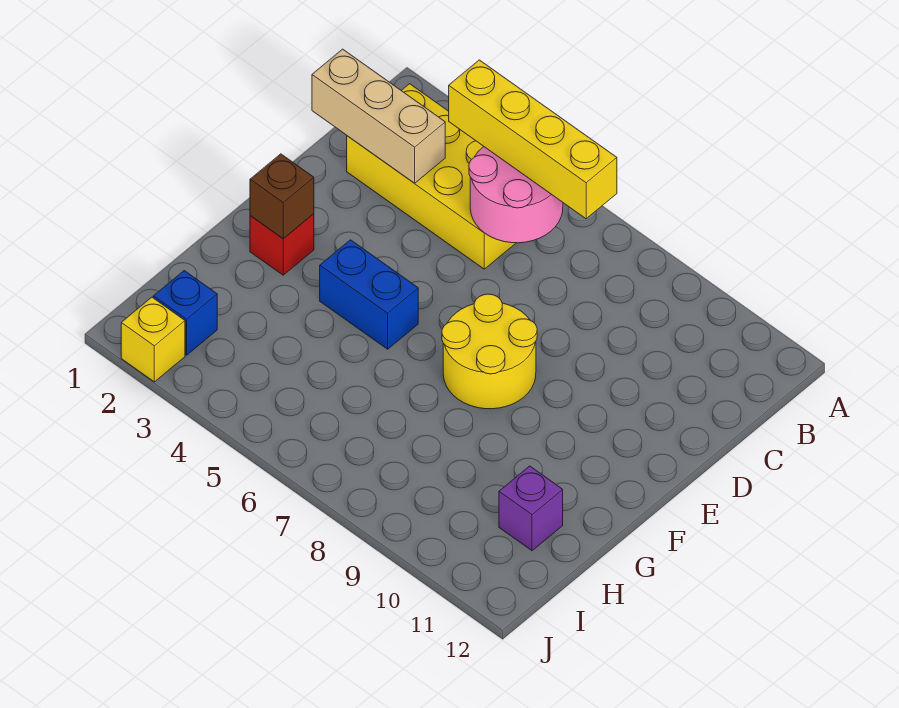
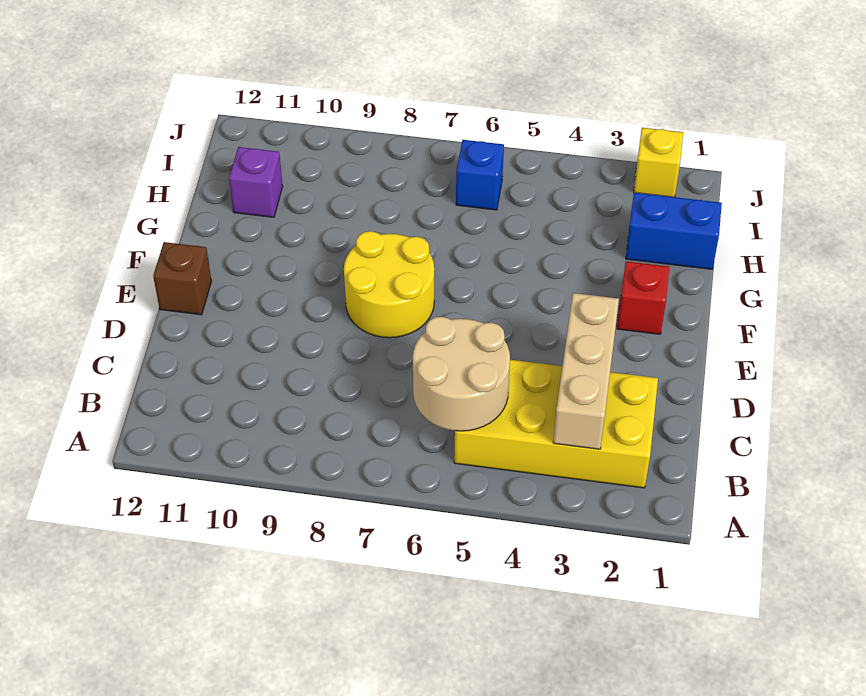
yellow 1x4 brick [449,60,617,219] -> none
pink 2x2 round brick [469,146,563,243] -> tan 2x2 round brick [413,317,510,431]
tan 1x3 brick [312,49,445,183] -> tan 1x3 brick turned to [553,293,619,449]
brown 1x1 brick [250,154,314,239] -> brown 1x1 brick moved to [153,242,212,315]
blue 1x2 brick [320,240,418,349] -> blue 1x2 brick moved to [626,193,722,269]
blue 1x1 brick [153,271,217,355] -> blue 1x1 brick moved to [456,140,504,210]

